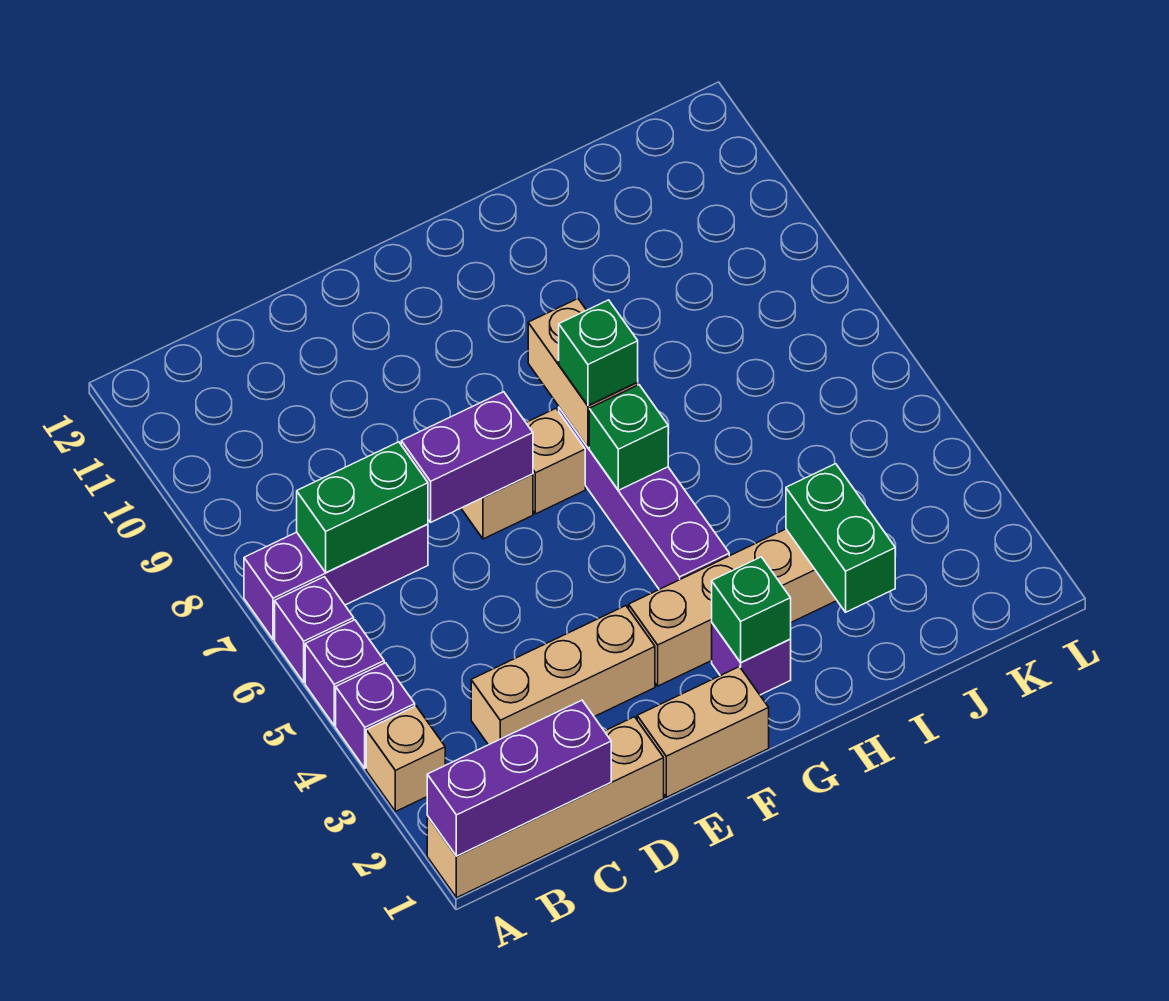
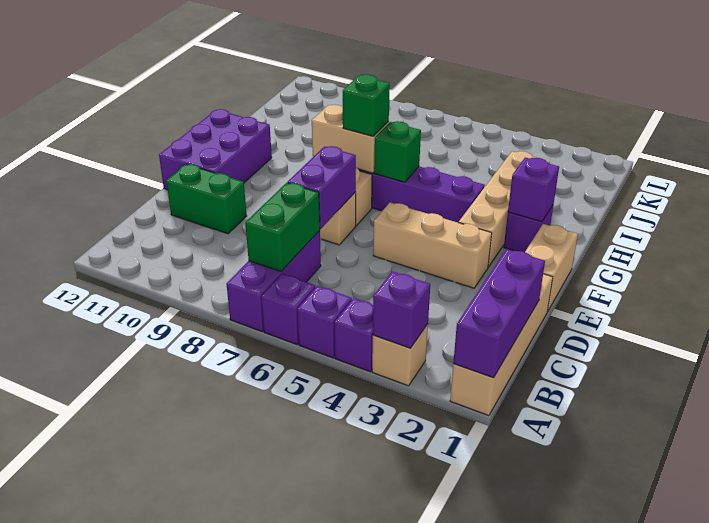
none -> purple 1x1 brick [373,272,430,348]
tan 1x3 brick [471,606,655,745] -> tan 1x3 brick turned to [373,203,492,288]
none -> purple 2x3 brick [159,109,272,190]
green 1x1 brick [712,557,791,662] -> purple 1x1 brick [508,157,559,222]
green 1x2 brick [786,464,895,612] -> green 1x2 brick moved to [166,164,247,234]

